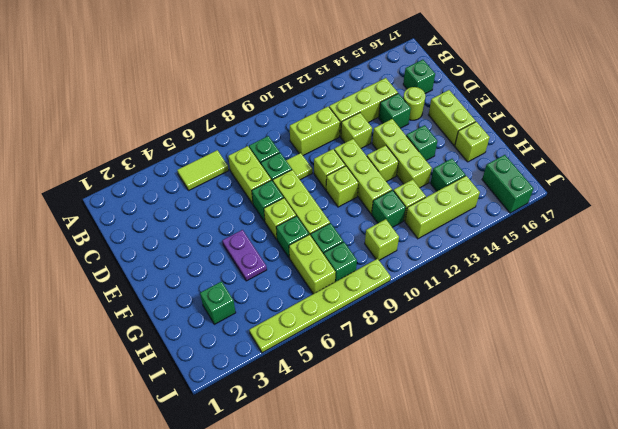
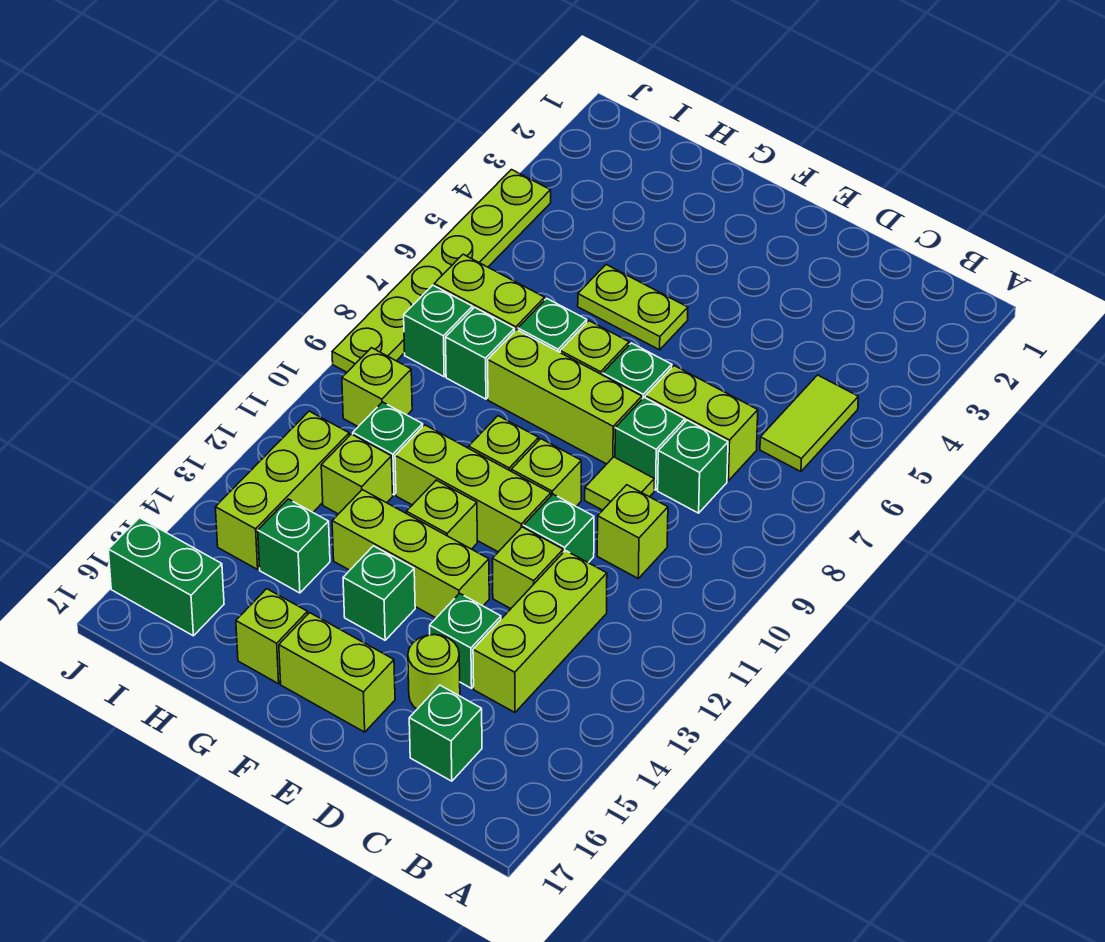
lime 1x2 brick [290,107,340,155] -> lime 1x1 brick [597,485,668,578]
purple 1x2 plate [222,230,267,281] -> lime 1x2 plate [578,265,688,350]
green 1x1 brick [200,282,236,324] -> green 1x1 brick moved to [524,494,594,563]

